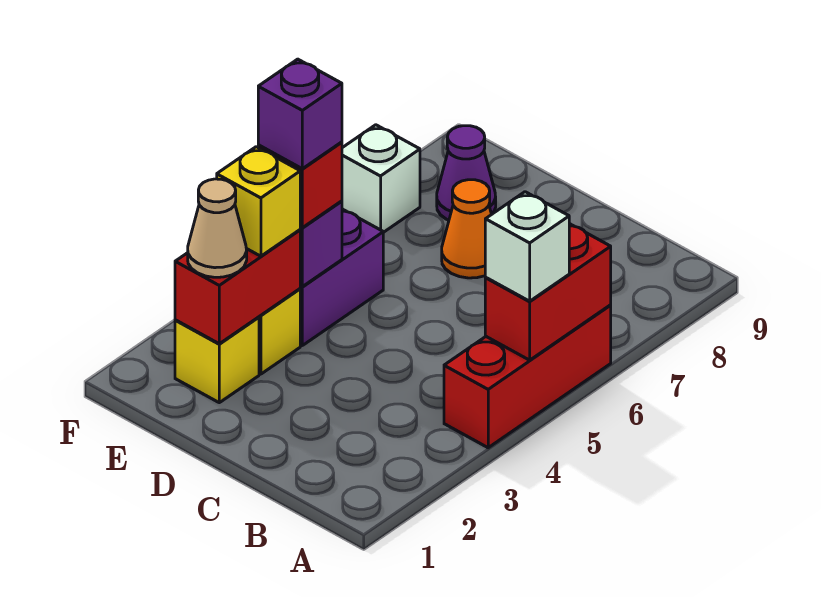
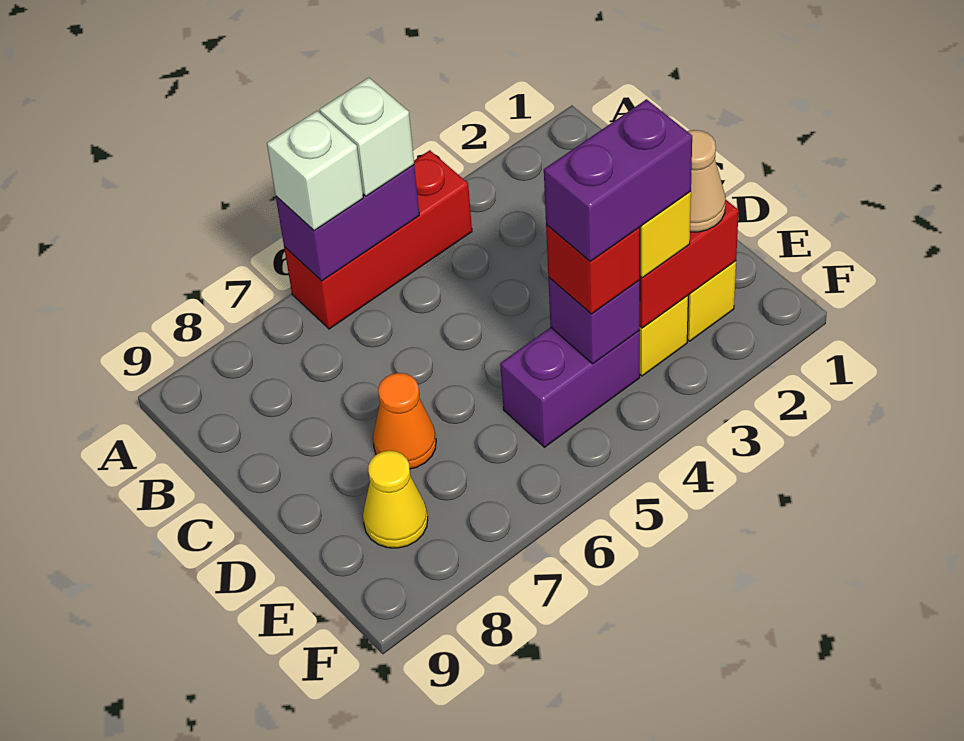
red 1x2 brick [485,224,611,360] -> purple 1x2 brick [276,165,419,281]
purple 1x1 brick [258,59,342,169] -> purple 1x2 brick [544,99,692,261]
purple 1x1 cone [437,126,496,220] -> yellow 1x1 cone [363,451,428,548]
white 1x1 brick [342,125,420,232] -> white 1x1 brick moved to [267,111,363,231]

